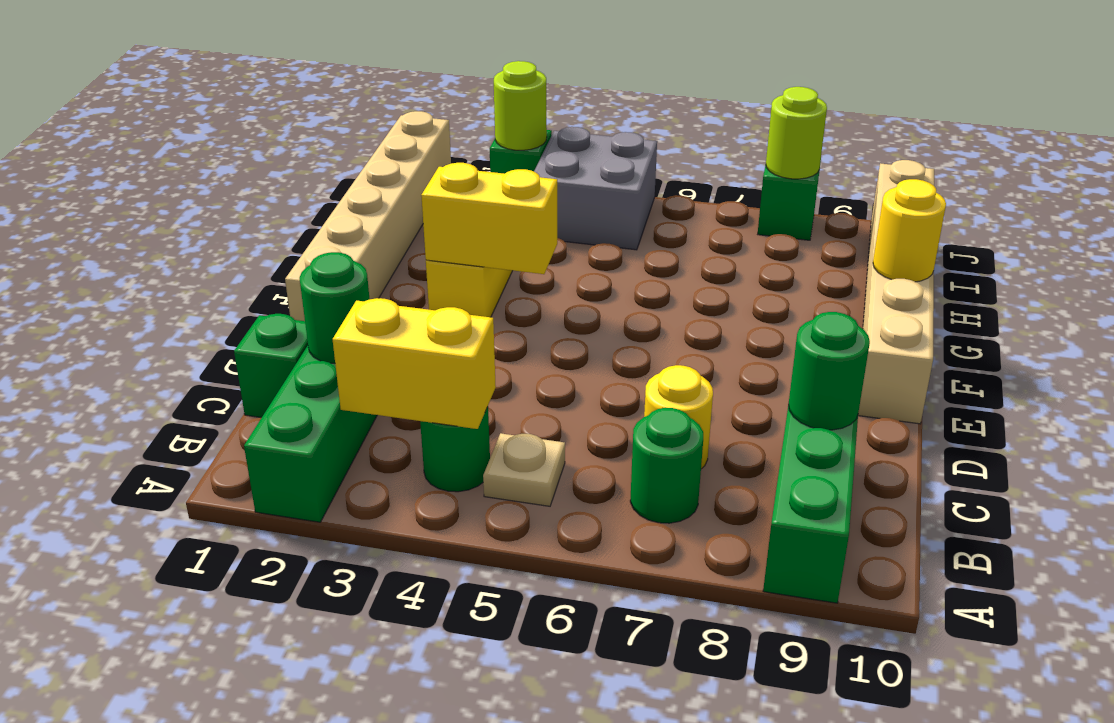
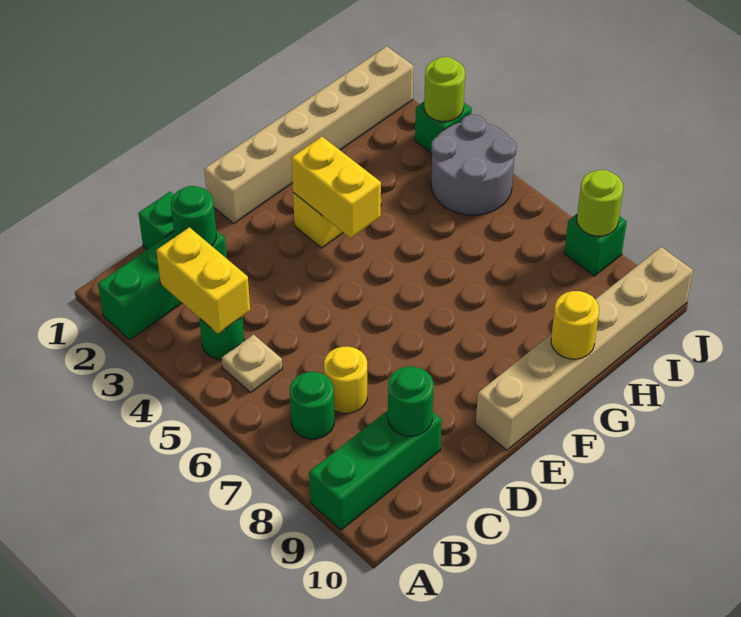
grey 2x2 brick [534,127,657,250] -> grey 2x2 round brick [431,114,516,215]

